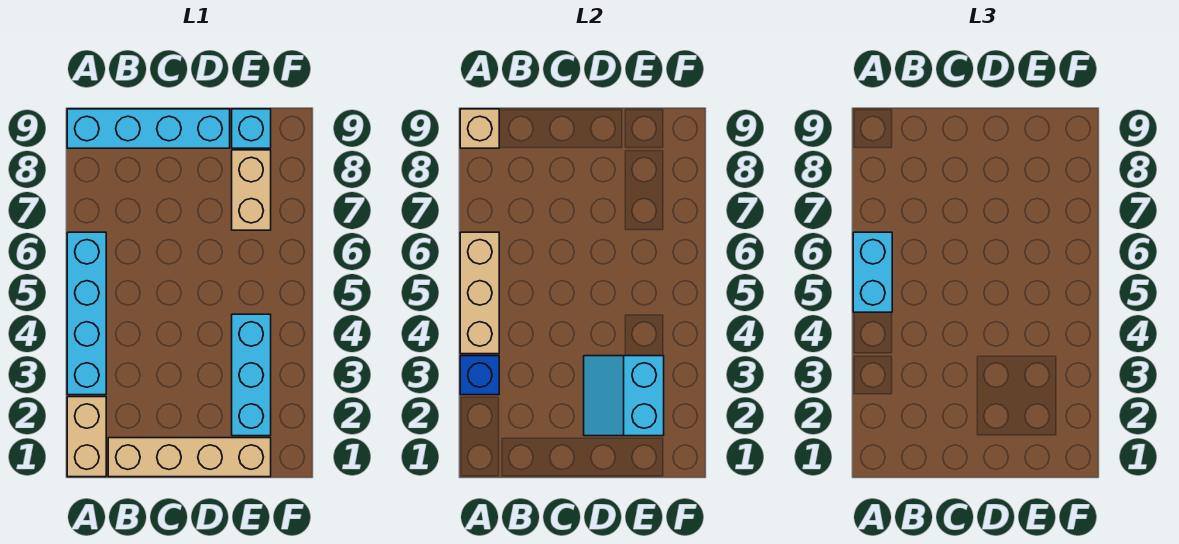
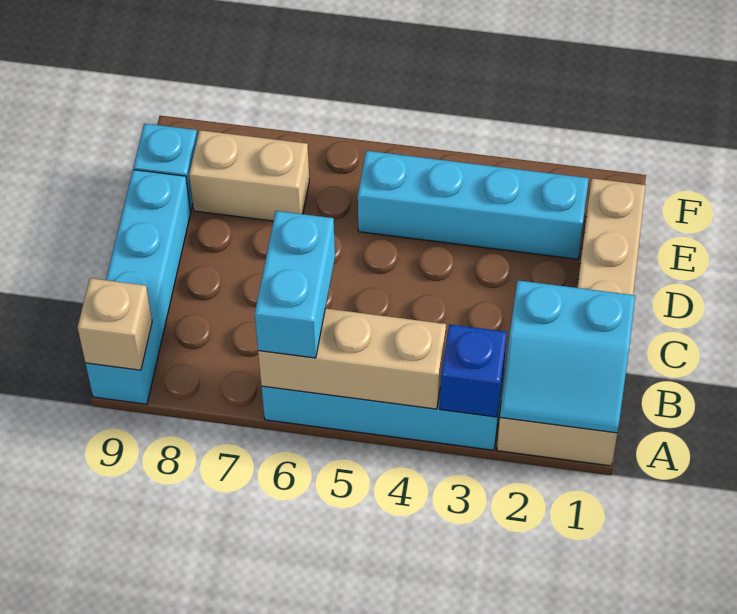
cyan 1x2 brick [853,232,892,312] -> cyan 1x2 brick turned to [255,211,335,358]
cyan 2x2 slope [584,356,664,436] -> cyan 2x2 slope moved to [500,280,635,433]
cyan 1x3 brick [232,314,271,436] -> cyan 1x4 brick [358,151,589,259]

